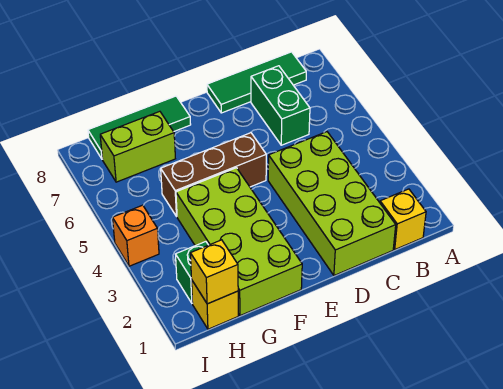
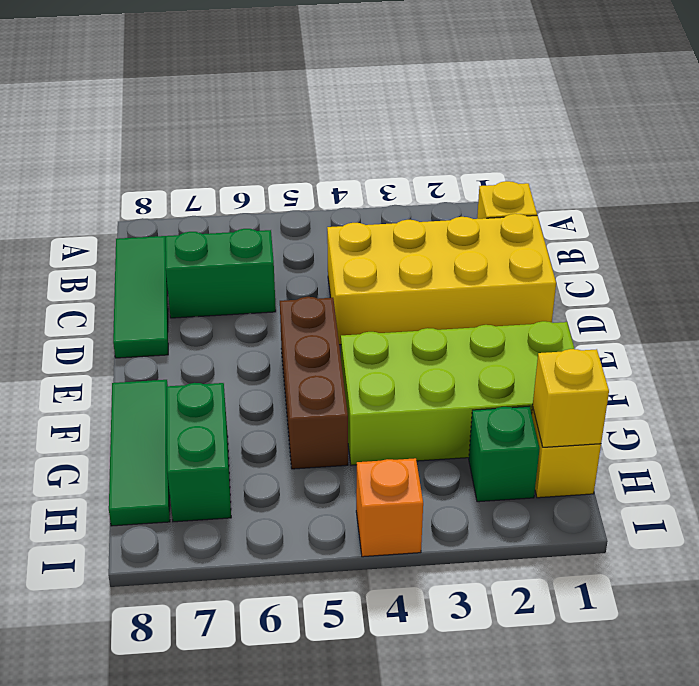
lime 2x4 brick [268,132,396,275] -> yellow 2x4 brick [327,214,556,345]
lime 1x2 brick [100,111,175,182] -> green 1x2 brick [167,383,231,522]

